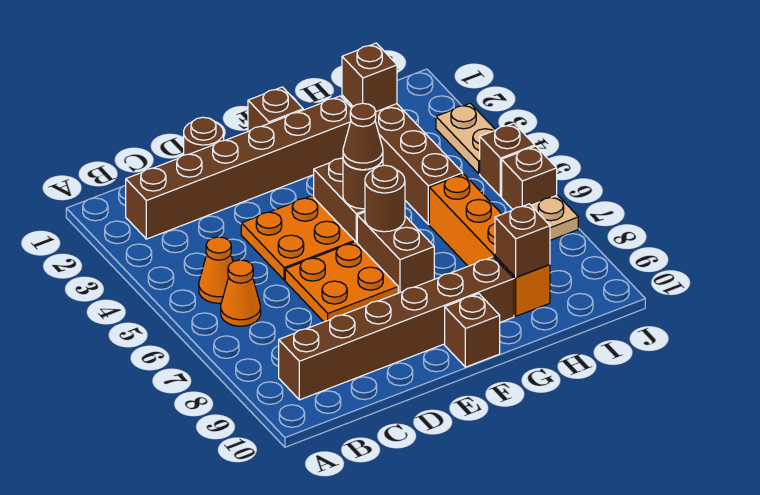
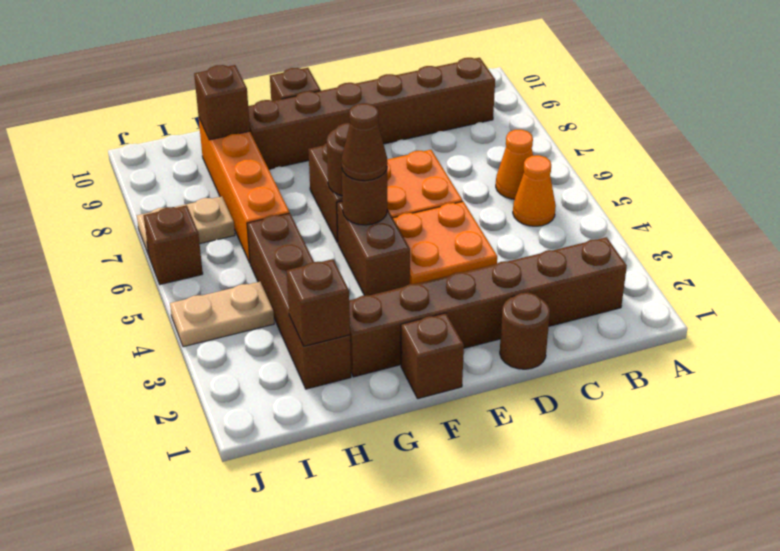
tan 1x2 plate [436,103,495,174] -> tan 1x2 plate turned to [170,282,274,347]
brown 1x1 brick [480,123,535,197] -> none

